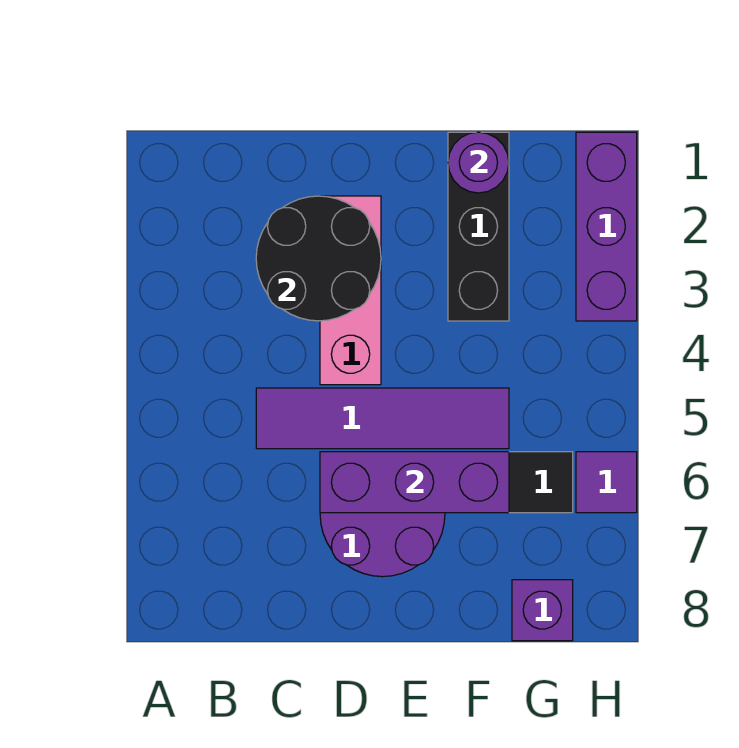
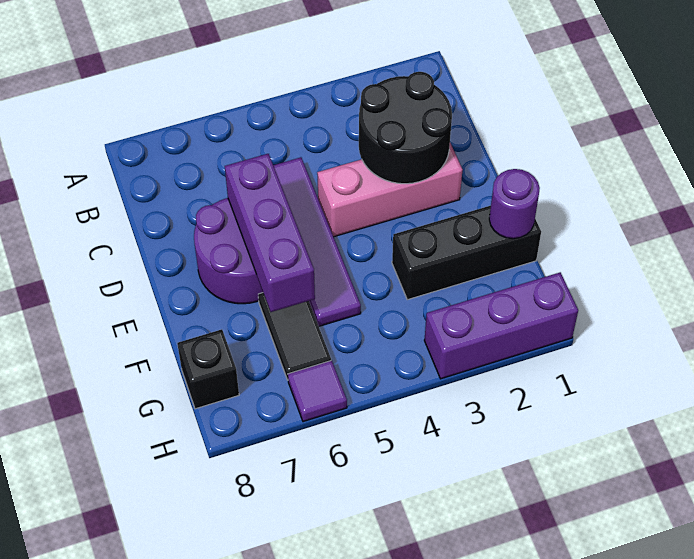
purple 1x1 brick [512,580,573,641] -> black 1x1 brick [177,329,239,409]

